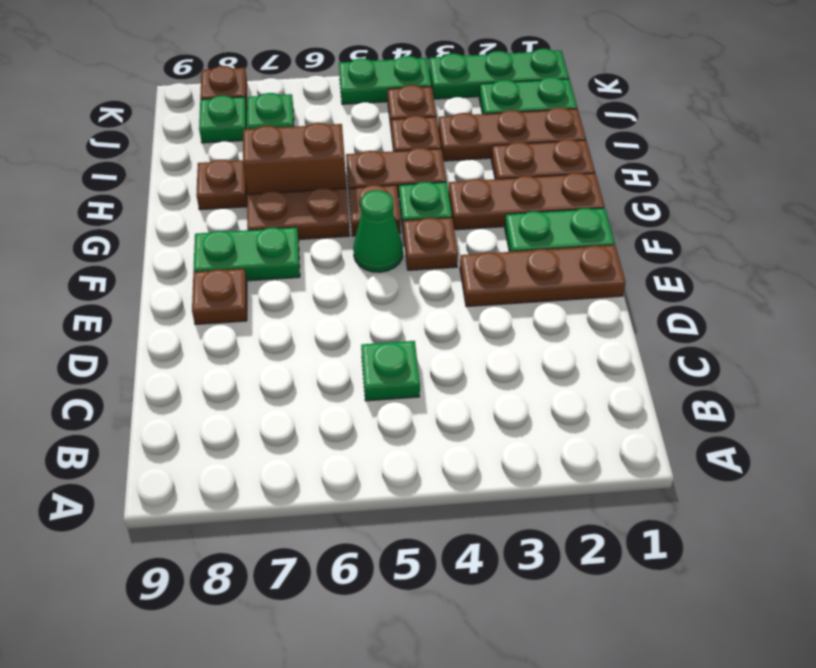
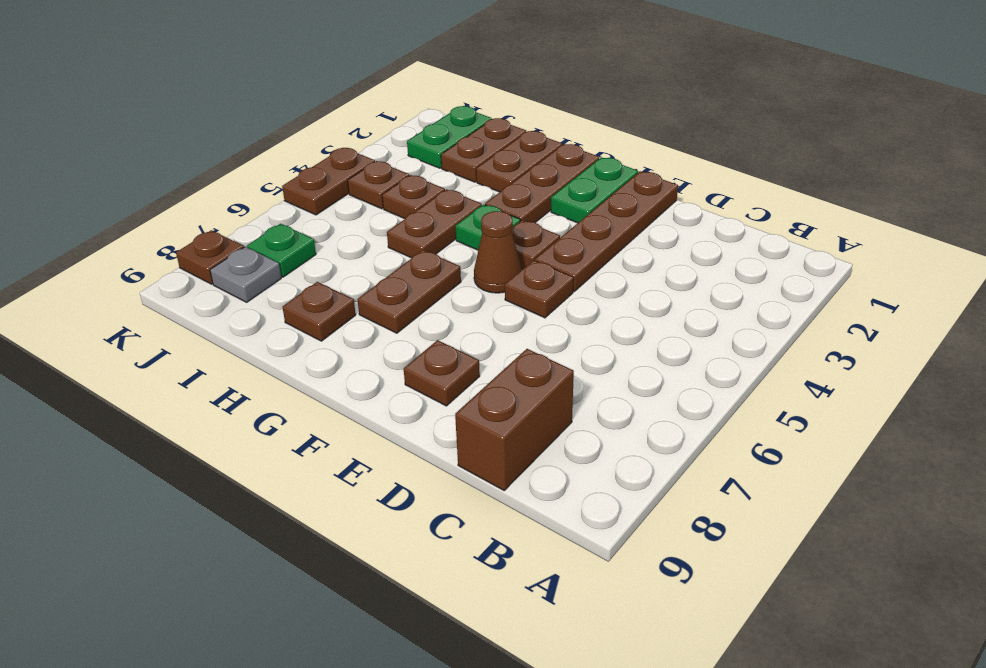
green 1x1 plate [361,341,420,401] -> none
brown 1x3 plate [460,245,626,307] -> brown 1x4 plate [535,171,678,291]
green 1x1 cone [353,190,403,272] -> brown 1x1 cone [474,211,522,293]
green 1x2 plate [194,227,300,281] -> none
brown 1x1 plate [349,185,401,236] -> brown 1x1 plate moved to [505,260,574,318]
brown 1x2 brick [243,123,346,194] -> brown 1x2 brick moved to [455,349,574,490]
brown 1x3 plate [438,108,586,161] -> brown 1x2 plate [441,118,526,182]
green 1x1 plate [199,96,247,143] -> grey 1x1 plate [210,247,281,302]
green 1x3 plate [429,49,569,99] -> none
green 1x2 plate [339,56,431,104] -> brown 1x2 plate [282,148,375,215]

